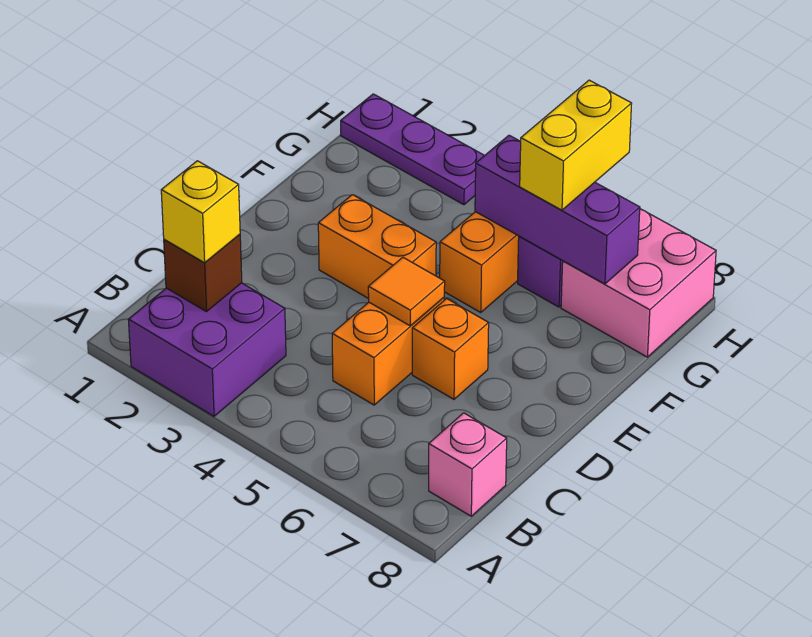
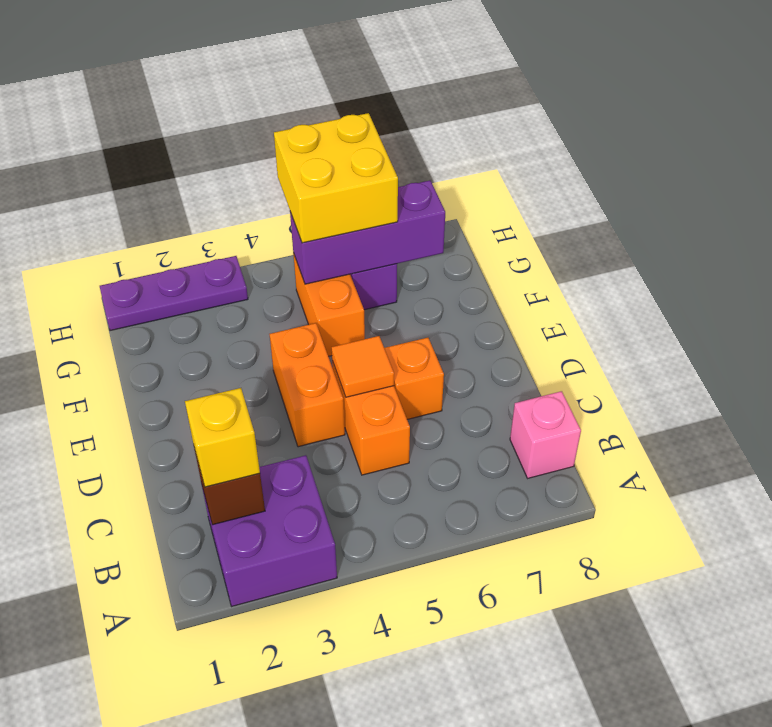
orange 1x2 brick [318,195,436,299] -> orange 1x2 brick turned to [270,323,345,447]
yellow 1x2 brick [520,80,632,210] -> yellow 2x2 brick [274,113,398,243]
pink 2x2 brick [561,209,716,357] -> none

